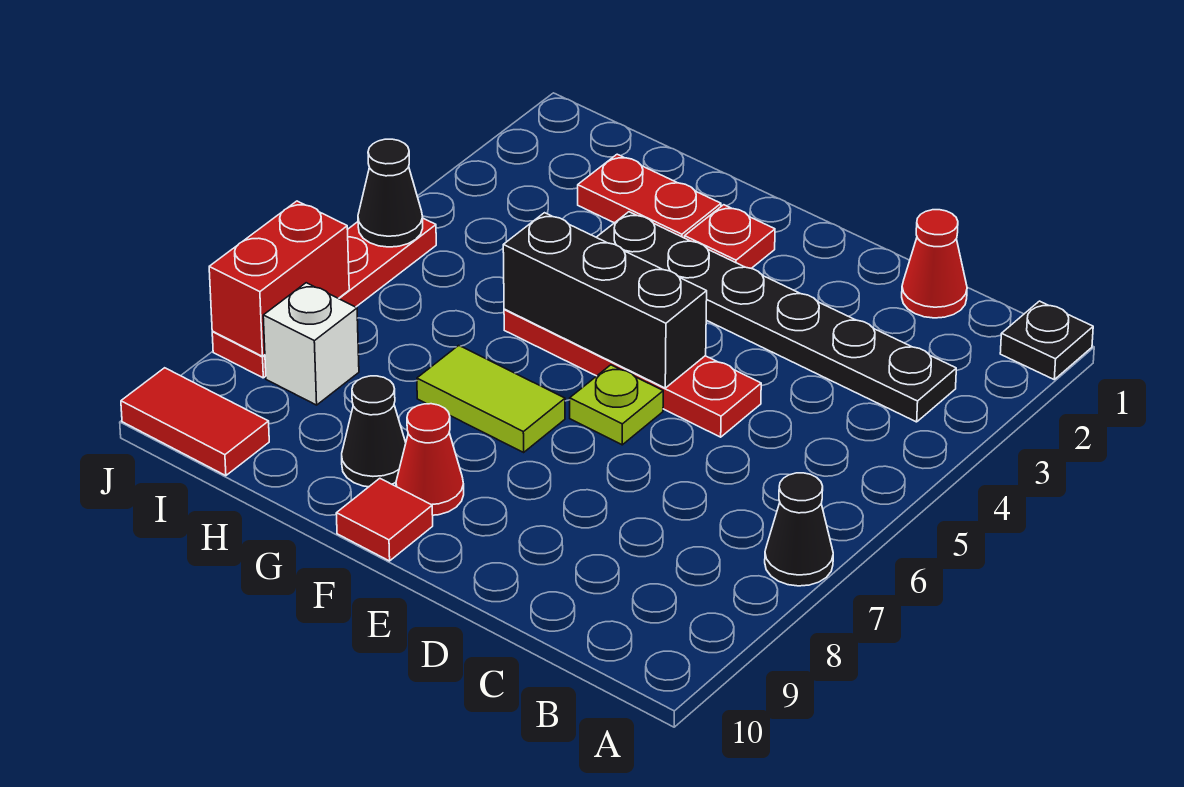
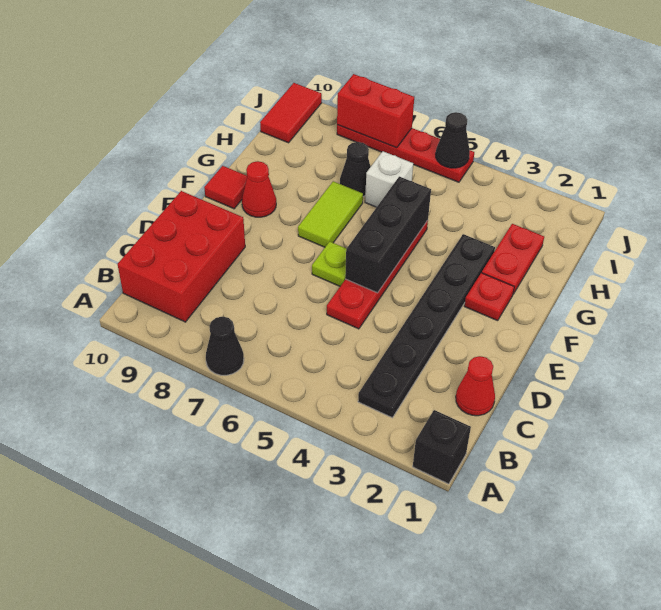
black 1x1 plate [1000,301,1093,379] -> black 1x1 brick [413,410,471,484]
none -> red 2x3 brick [118,191,245,322]
black 1x1 cone [342,376,406,487] -> black 1x1 cone moved to [340,142,370,196]
white 1x1 brick [263,283,359,405] -> white 1x1 brick moved to [365,151,413,207]

